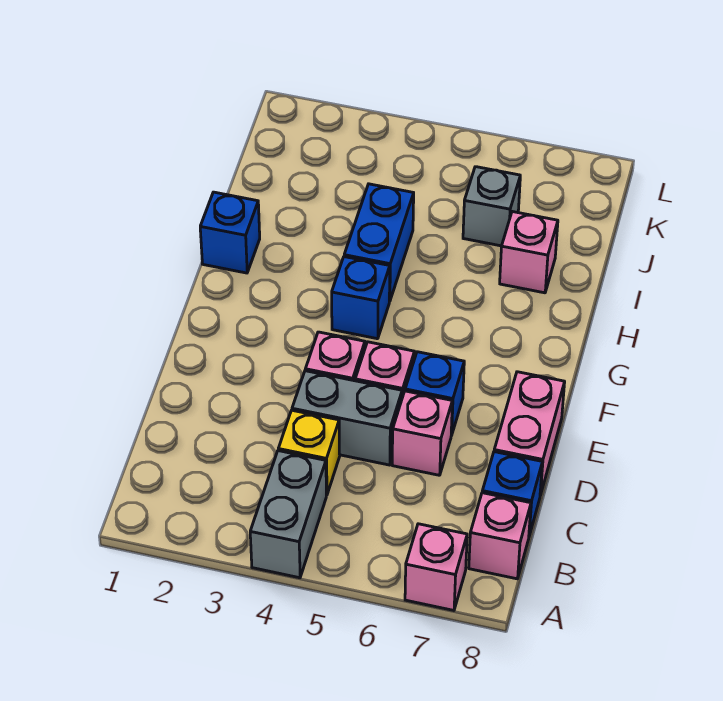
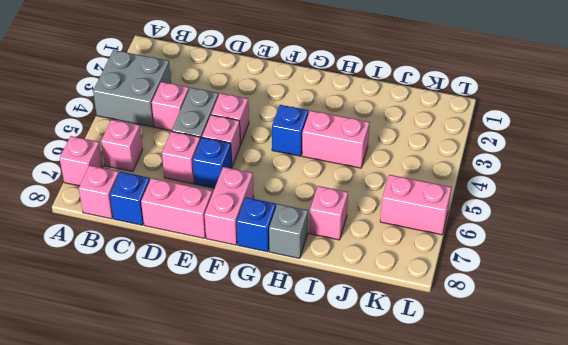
grey 1x2 brick [250,451,326,578] -> grey 2x2 brick [93,50,171,127]
none -> pink 1x1 brick [101,120,143,172]
yellow 1x1 brick [278,410,340,495] -> pink 1x1 brick [152,82,189,131]
none -> pink 1x2 brick [205,167,254,245]
blue 1x1 brick [200,192,260,273] -> blue 1x1 brick moved to [237,197,276,252]
blue 1x2 brick [344,184,414,301] -> pink 1x2 brick [302,111,370,168]
grey 1x1 brick [463,167,520,246] -> grey 1x1 brick moved to [269,204,308,258]
none -> pink 1x2 brick [380,175,452,235]

